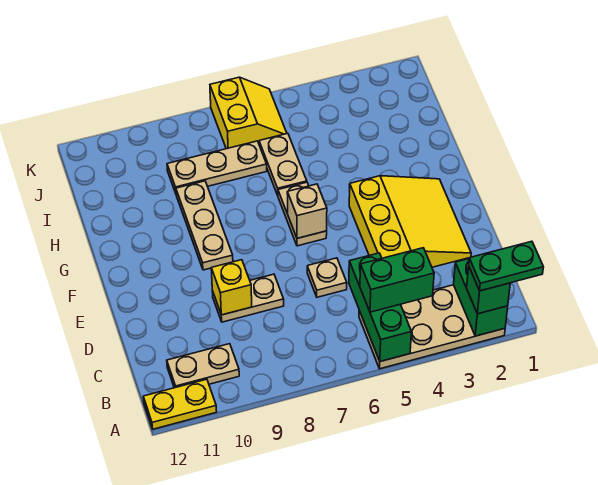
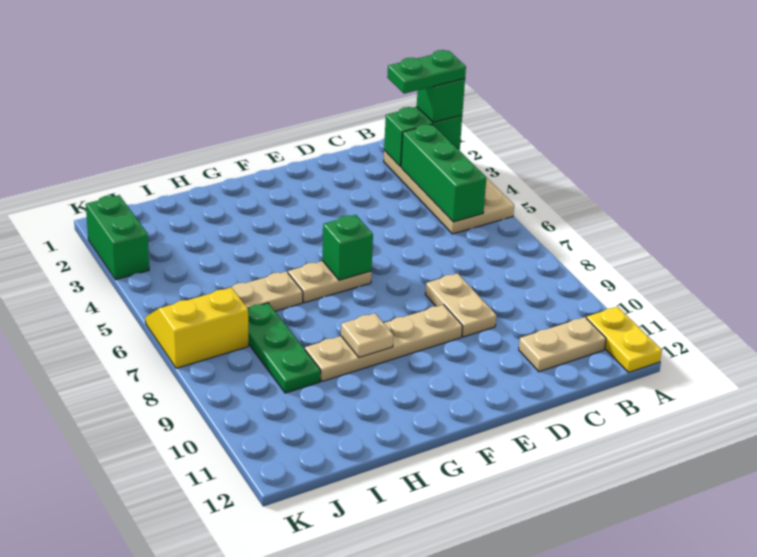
green 1x2 plate [469,241,543,291] -> green 1x2 plate turned to [387,50,466,94]
green 1x3 brick [349,253,411,362] -> green 1x3 brick turned to [401,124,486,222]
green 1x2 brick [360,248,434,312] -> green 1x2 brick moved to [86,195,149,280]
tan 1x2 plate [167,344,239,388] -> tan 1x2 plate turned to [519,317,606,372]
yellow 3x3 slope [349,176,471,267] -> none
tan 1x1 plate [307,258,347,297] -> tan 1x1 plate moved to [341,313,393,358]
yellow 1x1 brick [211,260,252,315] -> none
tan 1x1 brick [287,184,327,238] -> green 1x1 brick [322,215,373,280]
tan 1x3 plate [176,181,233,270] -> tan 1x4 plate [305,305,462,381]
tan 1x3 plate [167,141,267,193] -> green 1x3 plate [248,303,321,393]

